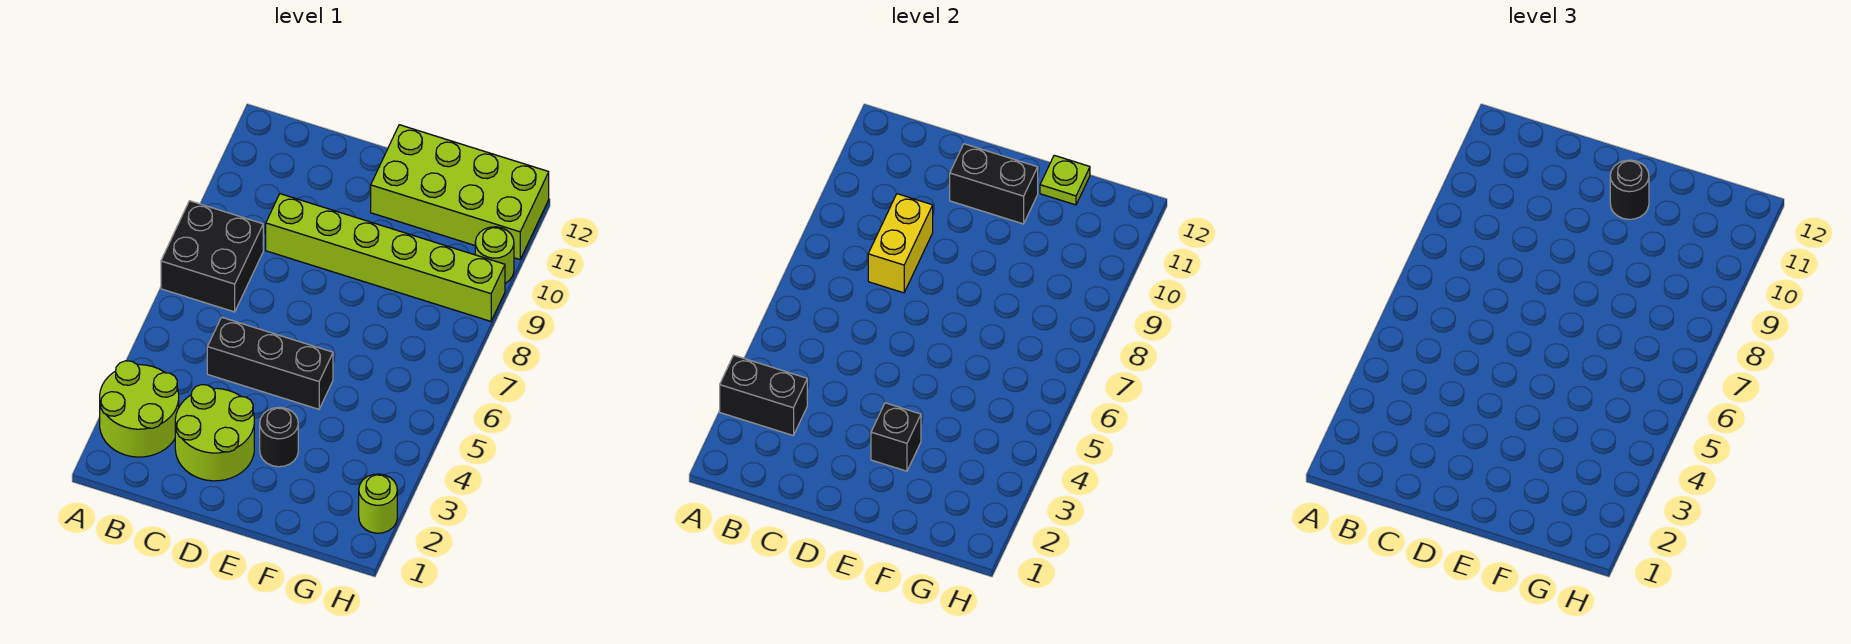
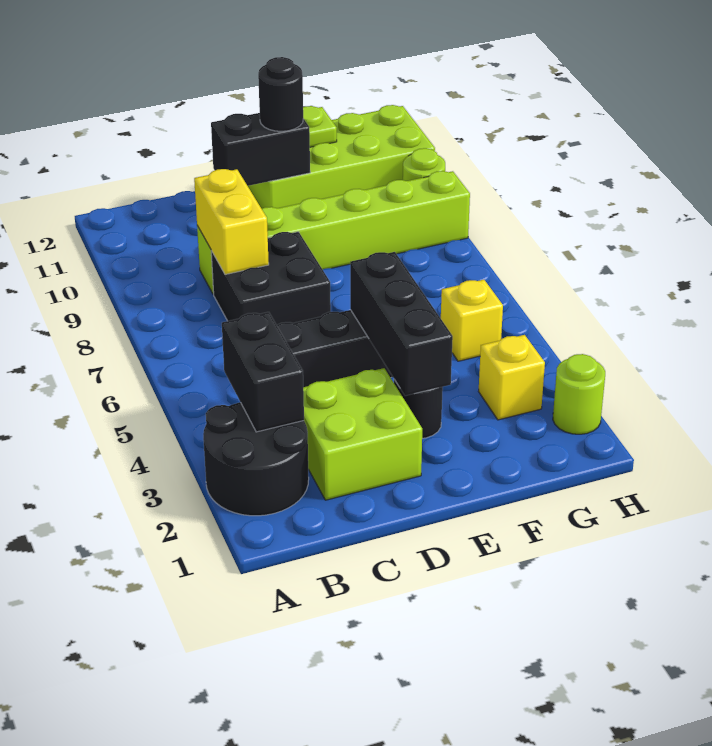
lime 2x2 round brick [100,361,179,457] -> black 2x2 round brick [203,402,309,516]
black 1x2 brick [720,355,807,435] -> black 1x2 brick turned to [222,312,304,432]
black 2x2 brick [161,201,263,312] -> black 2x2 brick moved to [211,232,331,325]
lime 2x2 round brick [175,385,254,481] -> lime 2x2 brick [303,368,422,500]
black 1x1 brick [871,403,921,471] -> black 1x3 brick [350,252,453,396]
none -> yellow 1x1 brick [479,335,545,420]
none -> yellow 1x1 brick [441,280,503,361]

